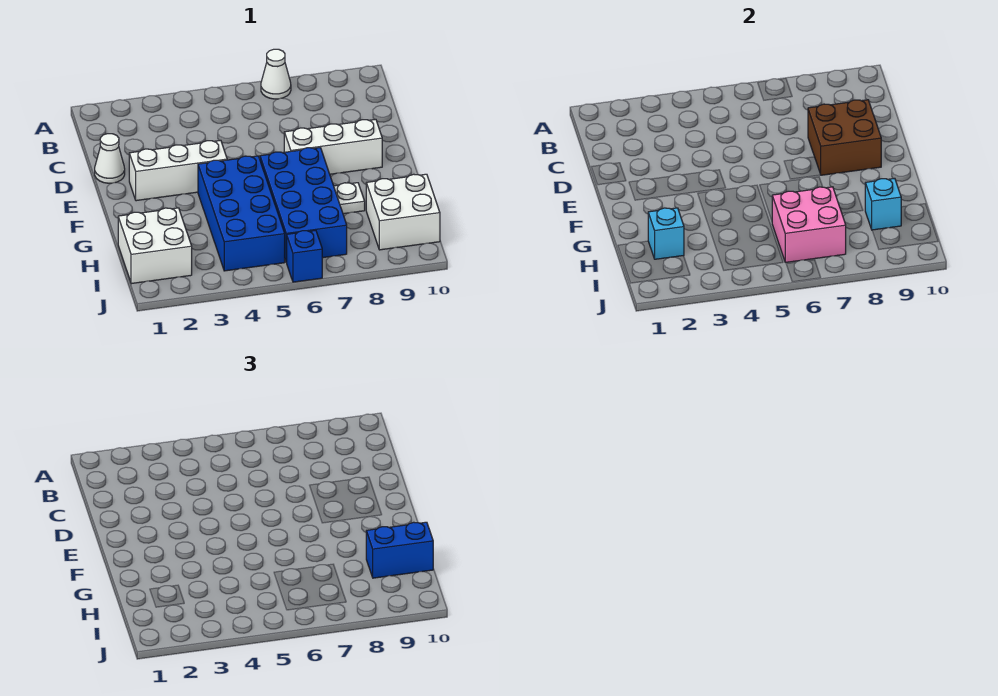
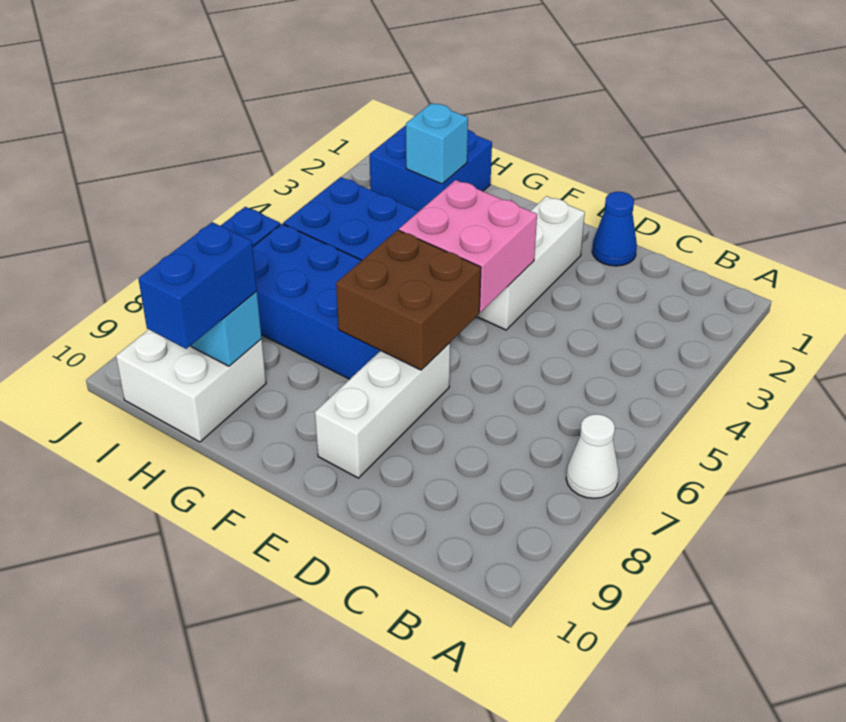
white 1x1 cone [95,134,125,183] -> blue 1x1 cone [592,192,637,266]
brown 2x2 brick [808,100,881,175] -> brown 2x2 brick moved to [336,230,481,370]
white 1x1 plate [334,183,365,214] -> none
white 2x2 brick [118,208,192,284] -> blue 2x2 brick [370,125,492,211]
pink 2x2 brick [772,187,846,262] -> pink 2x2 brick moved to [399,180,537,312]

